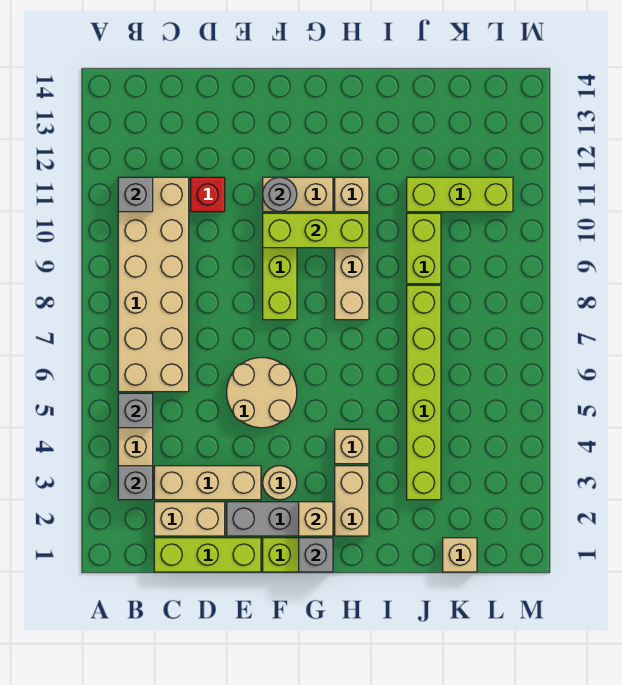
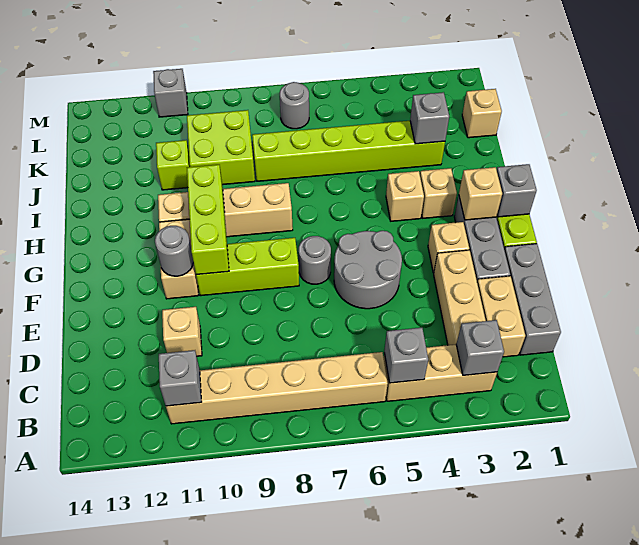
tan 2x6 brick [118,177,189,392] -> tan 1x6 brick [166,352,388,424]
lime 1x3 brick [154,538,261,572] -> grey 1x3 brick [504,244,561,355]
red 1x1 brick [191,177,225,212] -> tan 1x1 brick [162,307,202,356]
tan 2x2 round brick [227,357,297,428] -> grey 2x2 round brick [334,231,402,309]
tan 1x1 round brick [263,466,297,500] -> tan 1x1 brick [428,222,469,273]
none -> grey 1x1 round brick [299,236,331,284]
tan 1x2 brick [335,466,369,536] -> tan 1x1 brick [420,168,457,218]
none -> grey 1x1 brick [410,92,449,144]
lime 1x2 brick [407,213,441,284] -> lime 2x2 brick [187,110,255,185]
lime 1x3 brick [407,177,513,212] -> lime 1x1 brick [156,140,190,190]
none -> grey 1x1 round brick [280,82,309,129]
none -> grey 1x1 brick [153,69,188,117]

